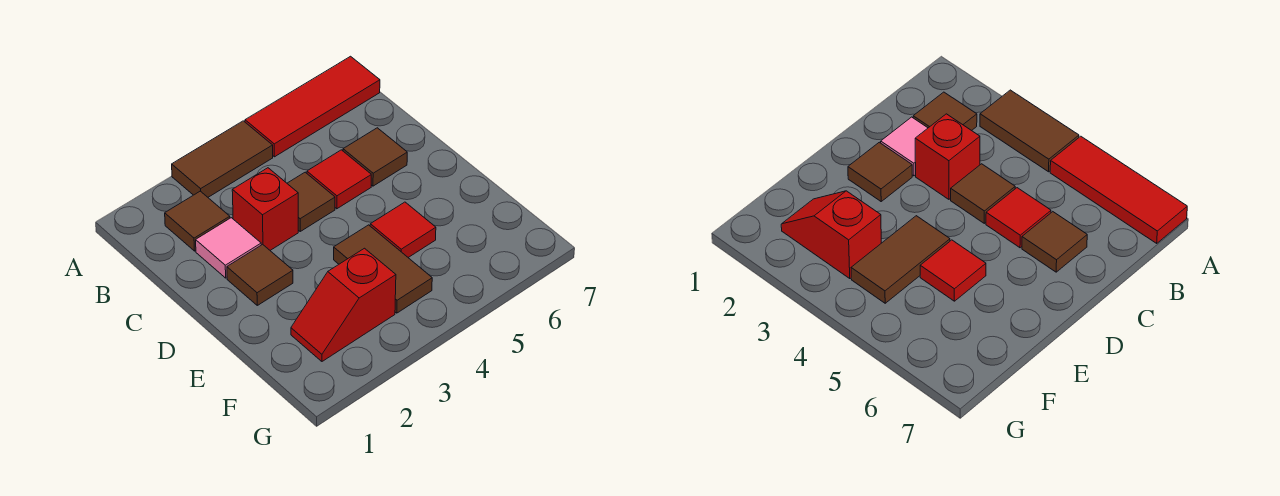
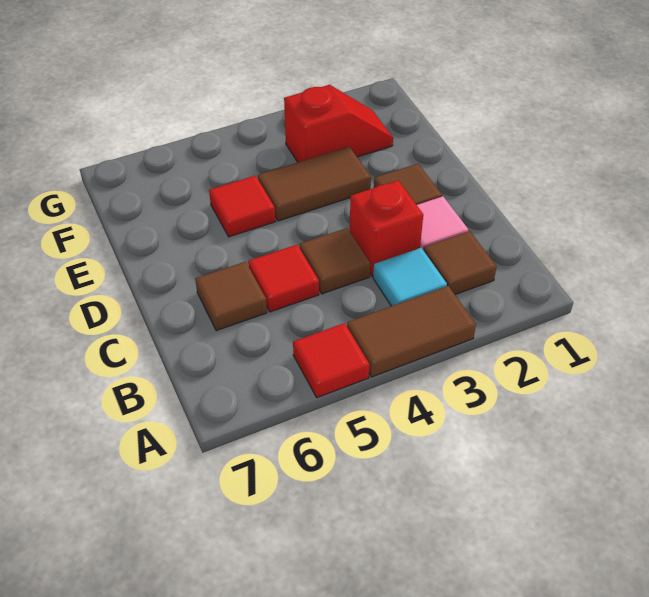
red 1x3 tile [245,56,380,157] -> red 1x1 tile [293,323,370,398]
none -> cyan 1x1 tile [373,248,447,306]
brown 1x2 tile [334,225,432,313] -> brown 1x2 tile turned to [258,147,371,221]

